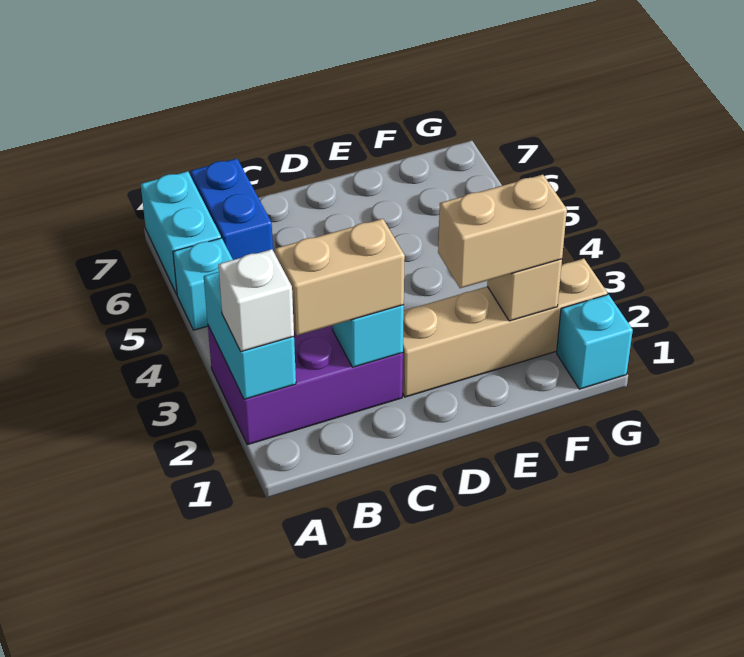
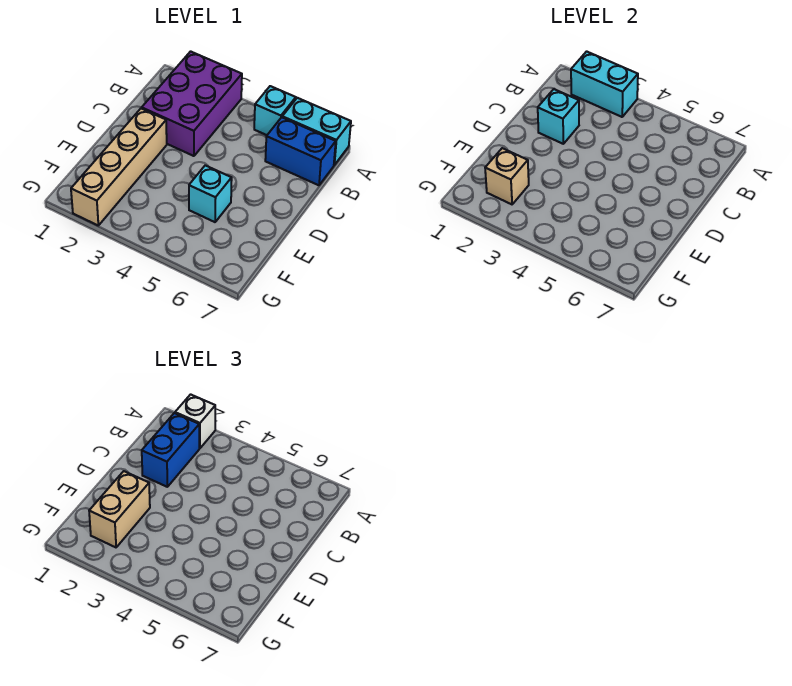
tan 1x2 brick [275,219,405,335] -> blue 1x2 brick [142,413,199,487]
cyan 1x1 brick [557,294,633,389] -> cyan 1x1 brick moved to [189,165,232,222]

